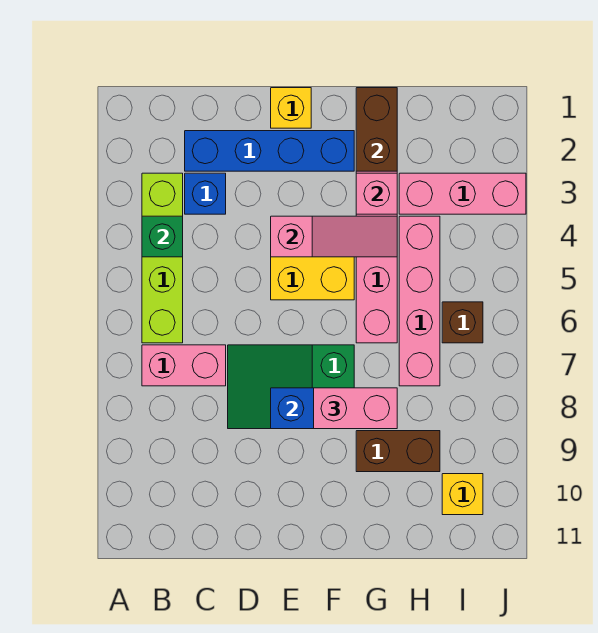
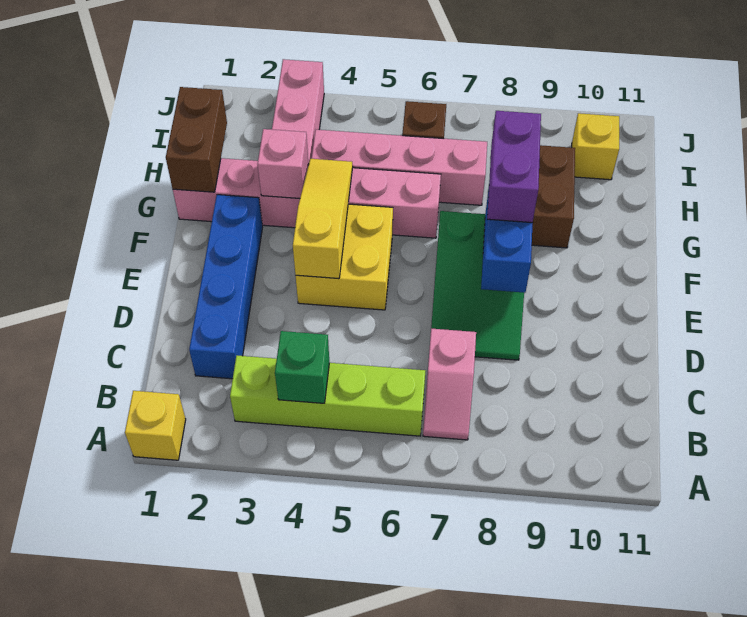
pink 1x2 brick [142,345,226,386] -> pink 1x2 slope [423,329,476,440]
blue 1x1 brick [185,173,226,214] -> none
yellow 1x1 brick [271,88,311,128] -> yellow 1x1 brick moved to [125,391,186,460]
pink 1x3 slope [271,216,397,257] -> yellow 1x3 slope [293,159,353,279]
pink 1x2 brick [314,388,397,429] -> purple 1x2 brick [487,111,541,223]
brown 1x2 brick [356,88,397,171] -> brown 1x2 brick turned to [166,87,227,192]

